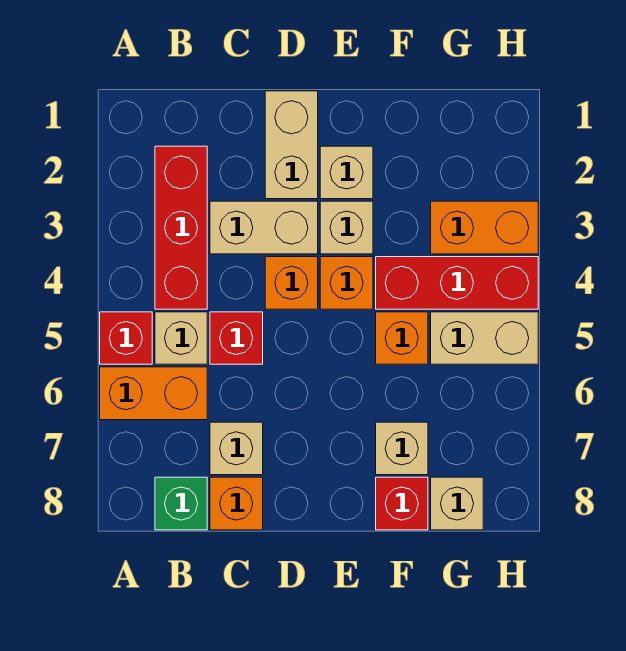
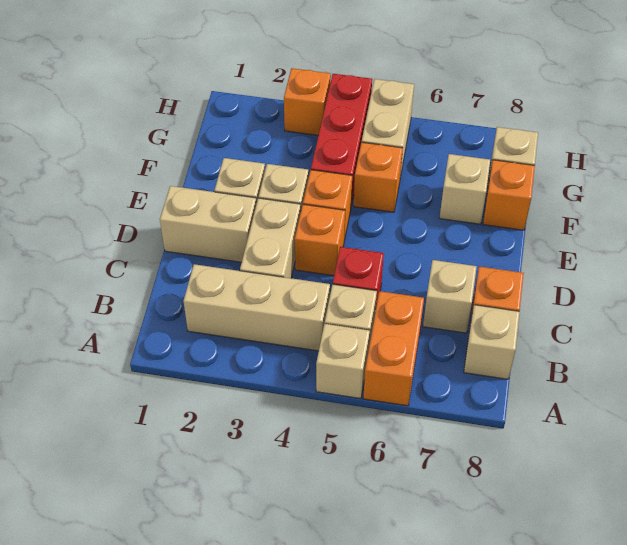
red 1x1 brick [100,312,152,364] -> tan 1x1 brick [316,324,370,399]
red 1x3 brick [155,146,207,309] -> tan 1x3 brick [184,264,330,351]
green 1x1 brick [155,477,207,530] -> tan 1x1 brick [464,305,520,379]
red 1x1 brick [376,477,428,530] -> orange 1x1 brick [483,160,535,230]
orange 1x2 brick [431,201,538,254] -> orange 1x1 brick [284,68,331,135]

